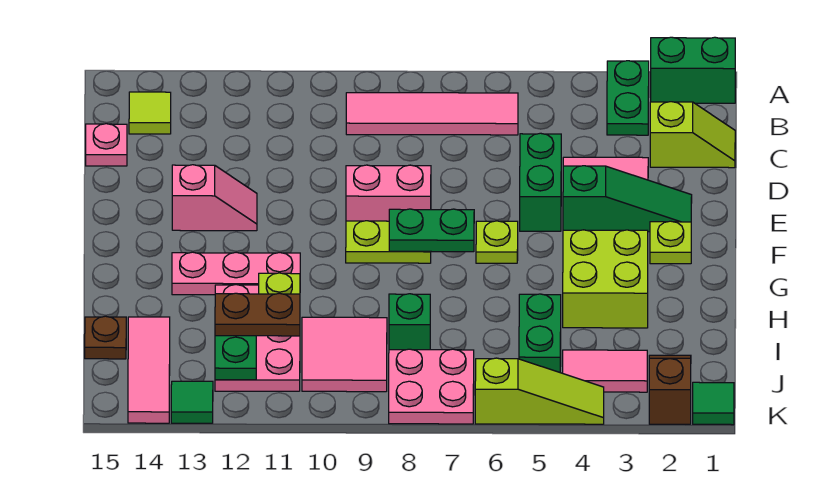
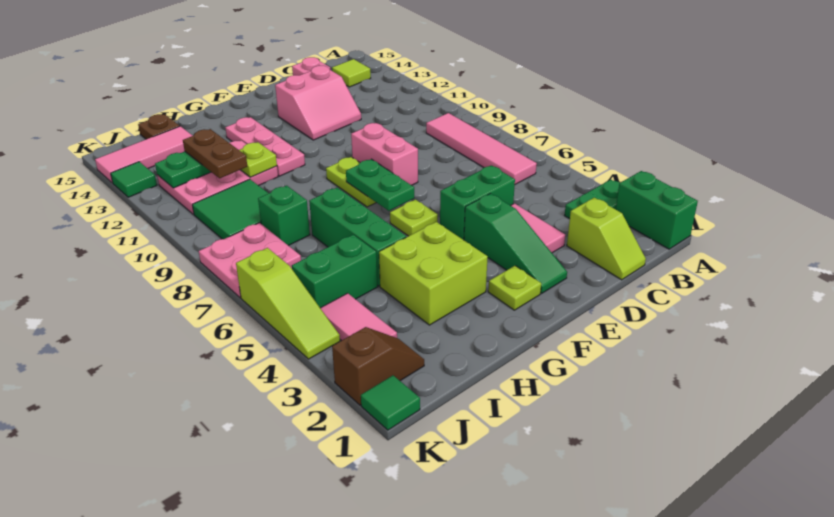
pink 1x2 slope [172,165,257,231] -> pink 2x2 slope [275,66,361,140]
none -> green 1x3 brick [309,188,406,286]
pink 2x2 tile [302,317,387,392] -> green 2x2 tile [192,179,268,239]

